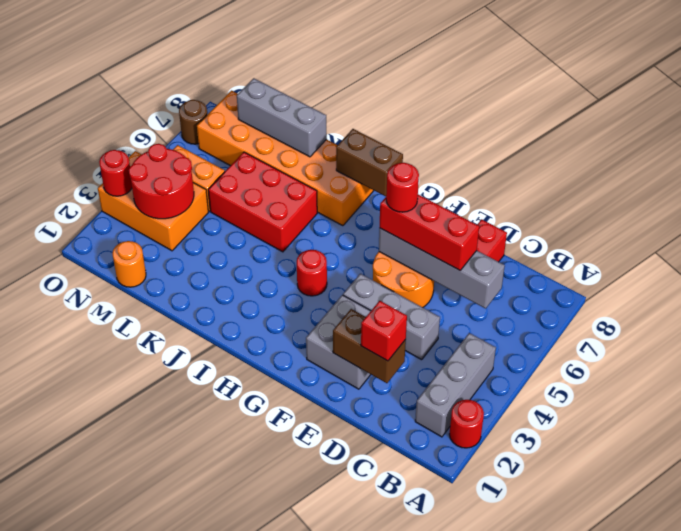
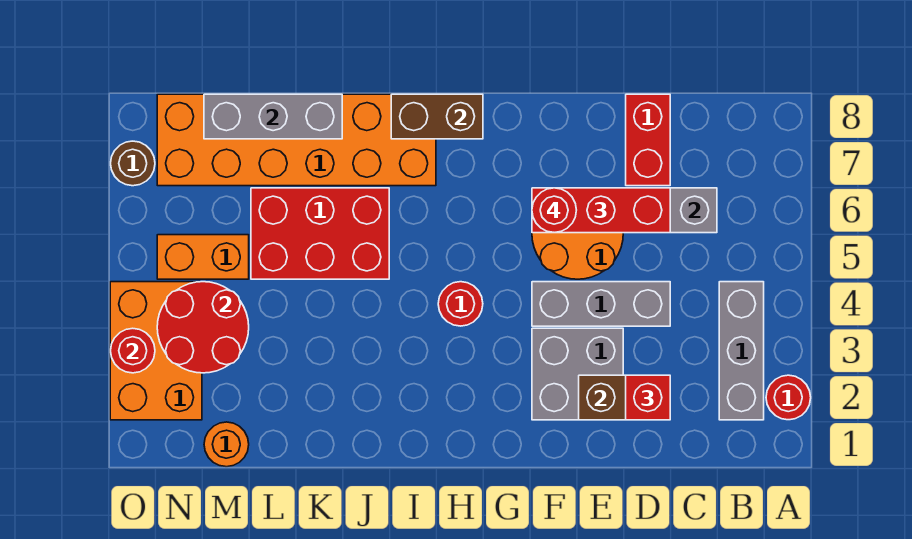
orange 2x3 brick [98,151,208,251] -> orange 2x3 brick turned to [110,282,202,420]

